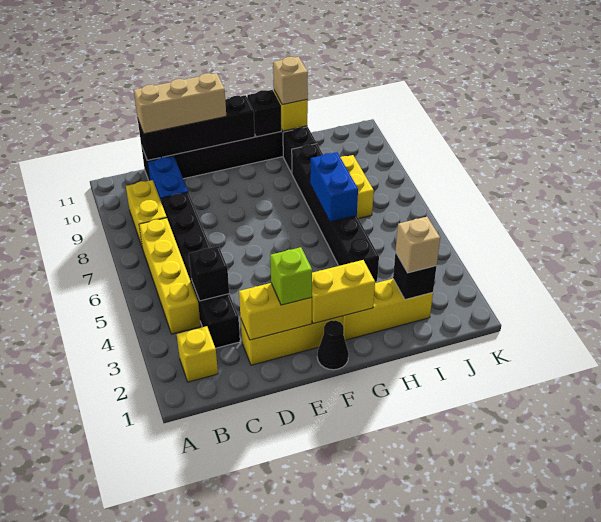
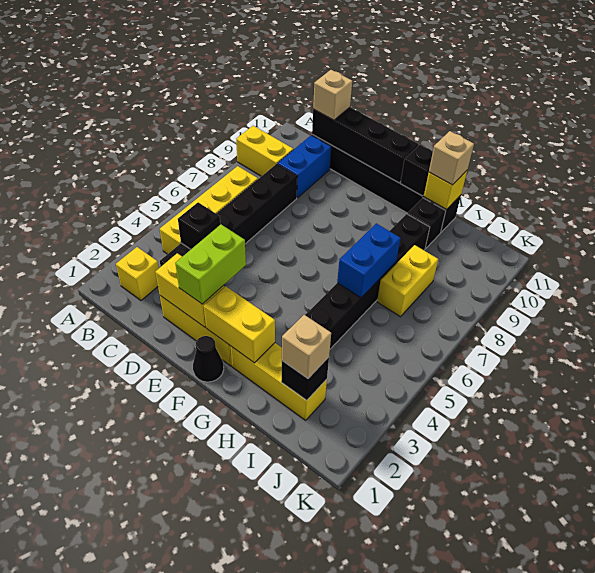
yellow 1x2 brick [126,180,167,246] -> yellow 1x2 brick turned to [236,126,293,176]
tan 1x3 brick [134,73,226,134] -> tan 1x1 brick [313,70,352,120]
lime 1x1 brick [270,247,312,305] -> lime 1x2 brick [175,225,246,304]

